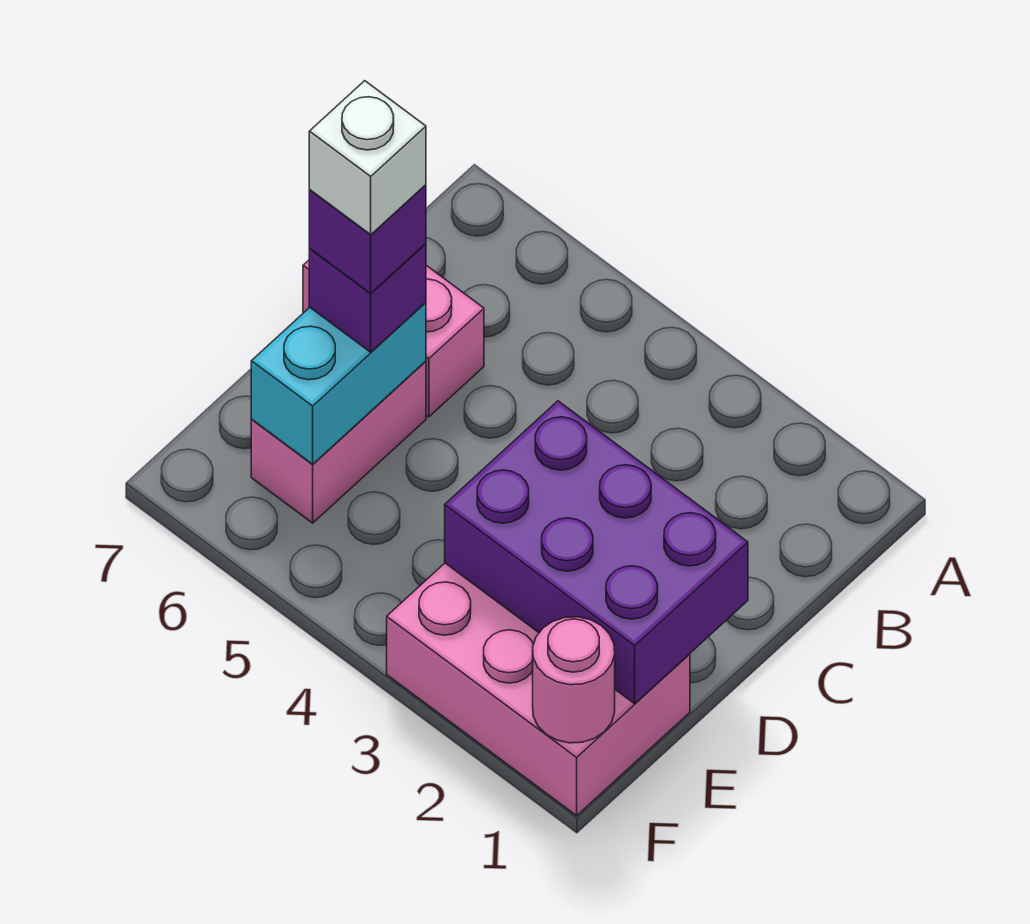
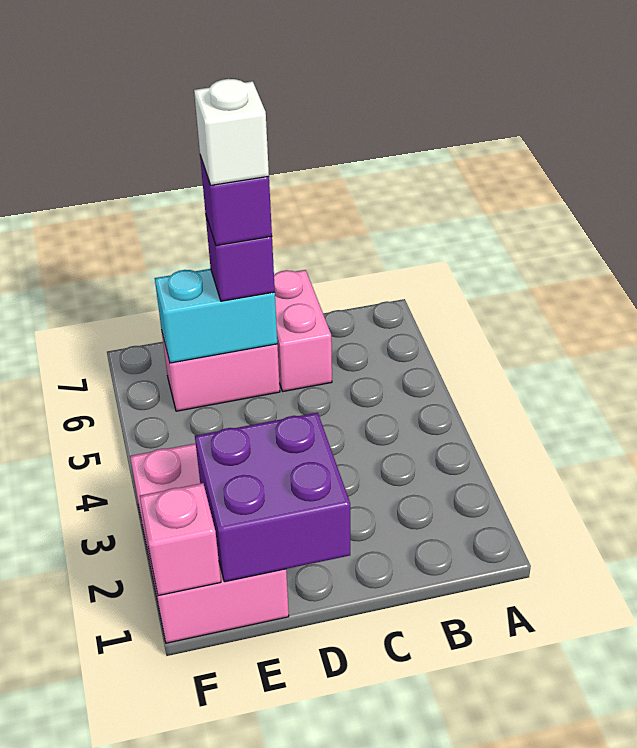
purple 2x3 brick [445,401,748,704] -> purple 2x2 brick [195,413,350,582]
pink 1x1 round brick [533,617,615,743] -> pink 1x1 brick [140,483,221,596]

